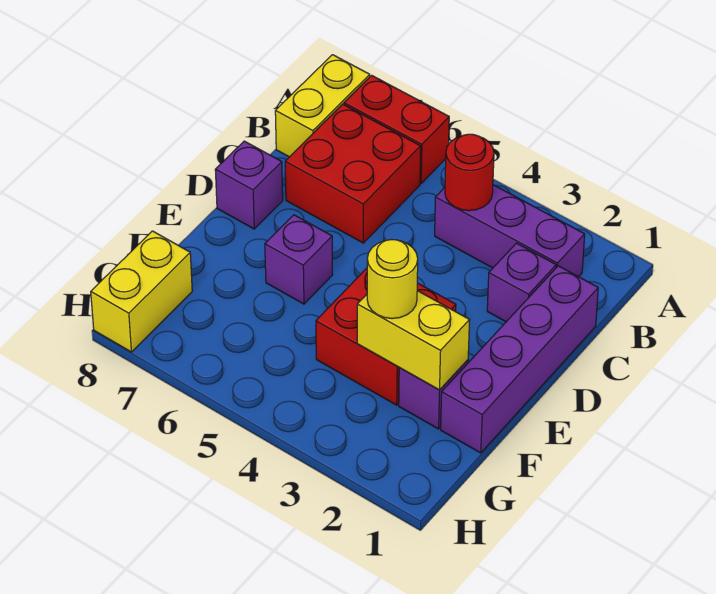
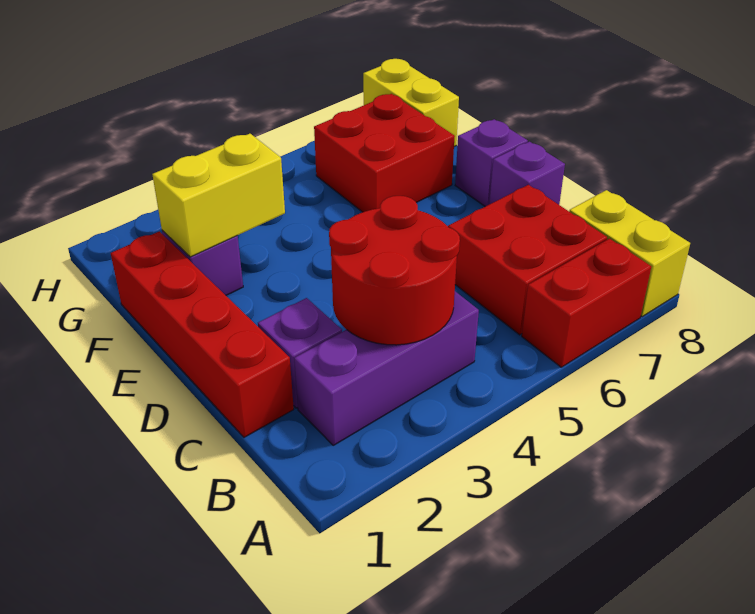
red 1x1 round brick [445,134,494,211] -> red 2x2 round brick [329,196,460,345]
purple 1x4 brick [441,266,598,453] -> red 1x4 brick [111,231,294,437]
red 2x2 brick [316,268,456,405] -> red 2x2 brick moved to [314,94,455,212]
purple 1x1 brick [265,215,332,304] -> purple 1x1 brick moved to [455,119,528,207]
yellow 1x1 round brick [367,240,418,319] -> none

